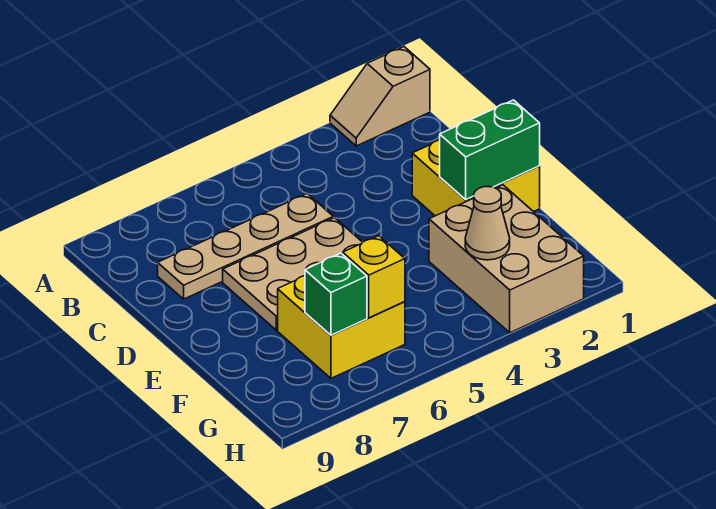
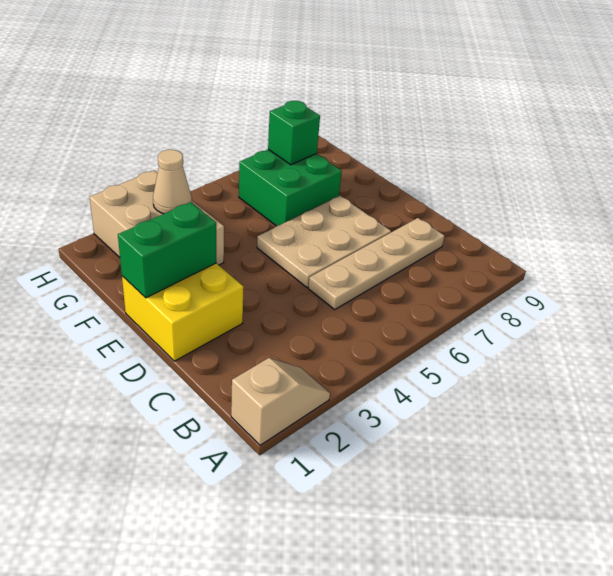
yellow 2x2 brick [278,276,405,378] -> green 2x2 brick [239,149,342,226]
yellow 1x1 brick [343,236,405,318] -> none

